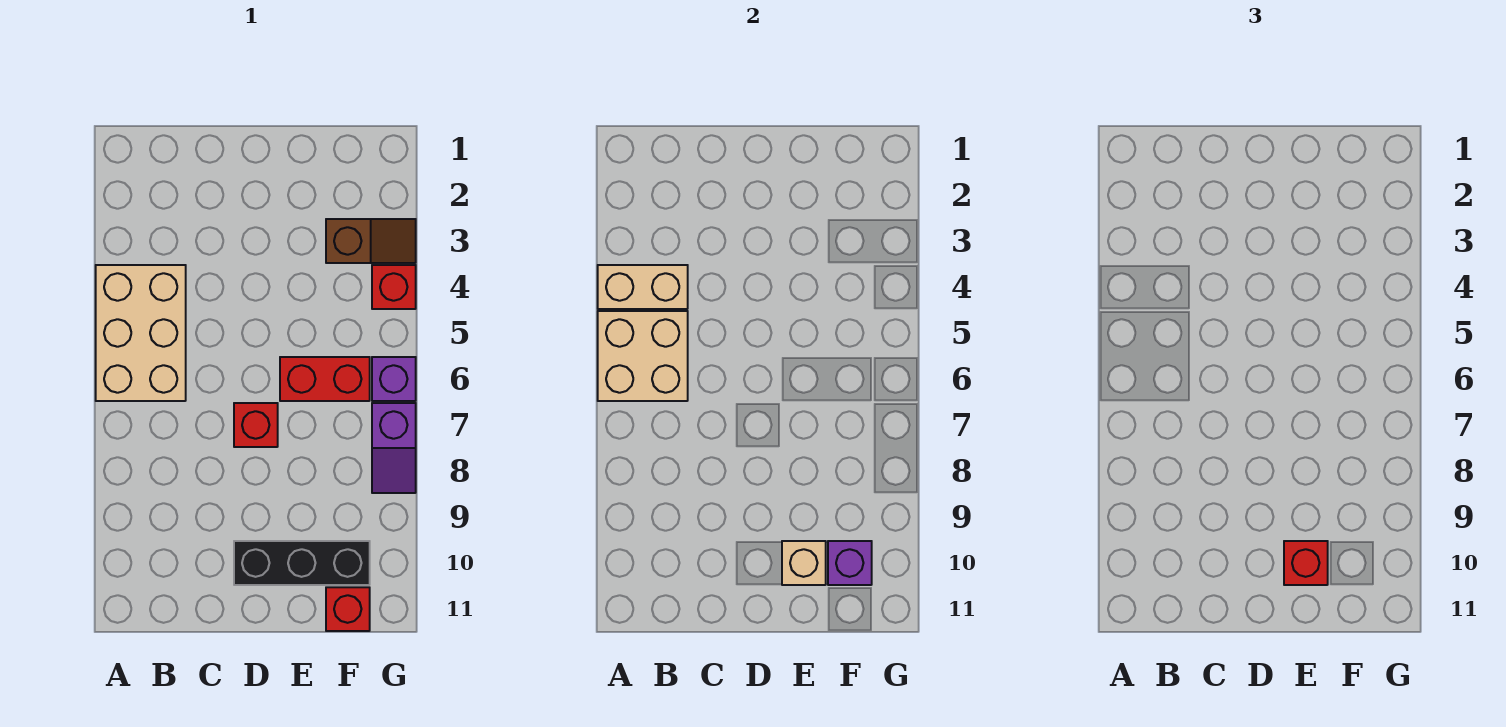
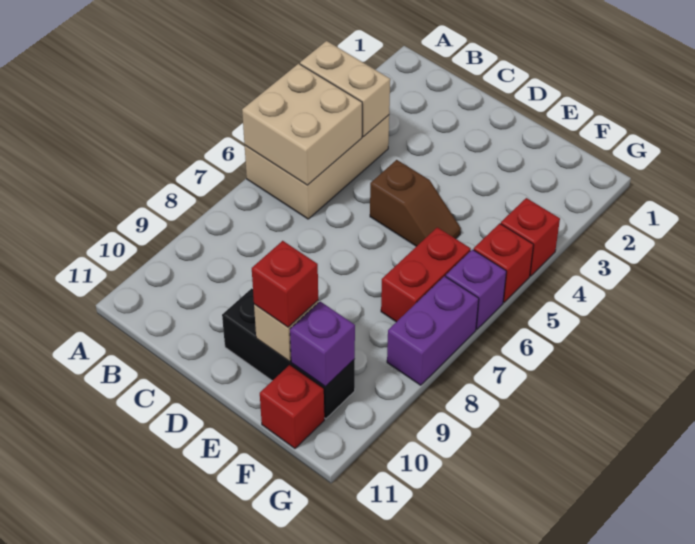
red 1x1 brick [234,403,278,447] -> red 1x1 brick moved to [474,223,533,302]
red 1x2 brick [280,357,370,401] -> red 1x2 brick turned to [381,227,471,322]
brown 1x2 slope [326,219,416,263] -> brown 1x2 slope moved to [370,160,461,246]
purple 1x2 slope [372,403,416,493] -> purple 1x2 brick [387,276,479,385]

